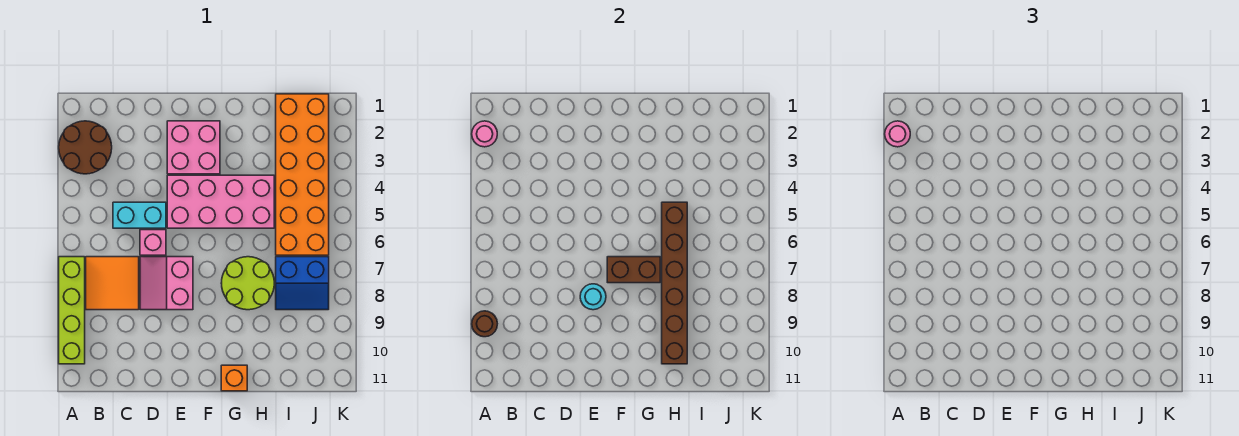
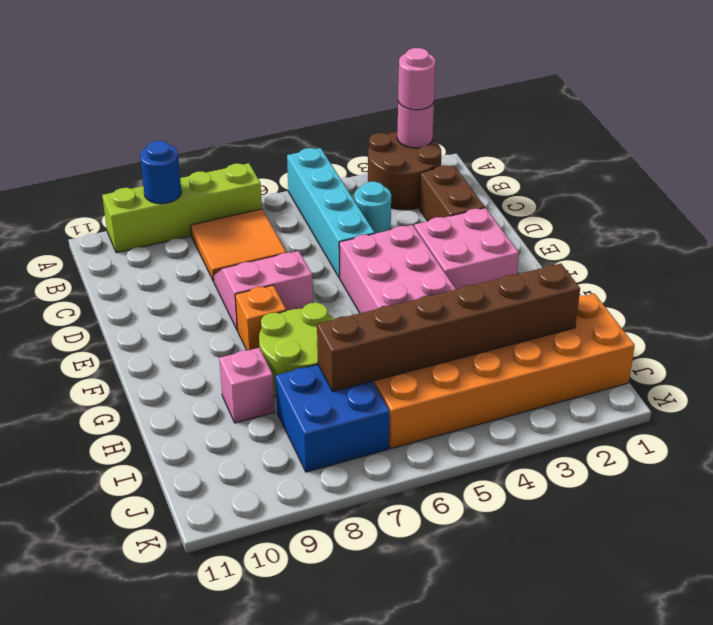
brown 1x1 round brick [472,311,497,337] -> blue 1x1 round brick [140,141,181,204]
cyan 1x2 brick [113,202,166,228] -> cyan 1x4 brick [287,148,375,278]
pink 1x1 brick [140,230,166,255] -> pink 1x1 brick moved to [219,348,275,423]
cyan 1x1 round brick [580,284,606,310] -> cyan 1x1 round brick moved to [354,182,391,234]
brown 1x2 brick [607,257,660,283] -> brown 1x2 brick moved to [419,165,485,221]
orange 1x1 brick [221,365,247,391] -> orange 1x1 brick moved to [235,285,286,350]
brown 1x6 brick [662,202,687,364] -> brown 1x6 brick moved to [317,264,580,391]
blue 2x2 slope [276,257,329,310] -> blue 2x2 brick [276,365,390,472]

